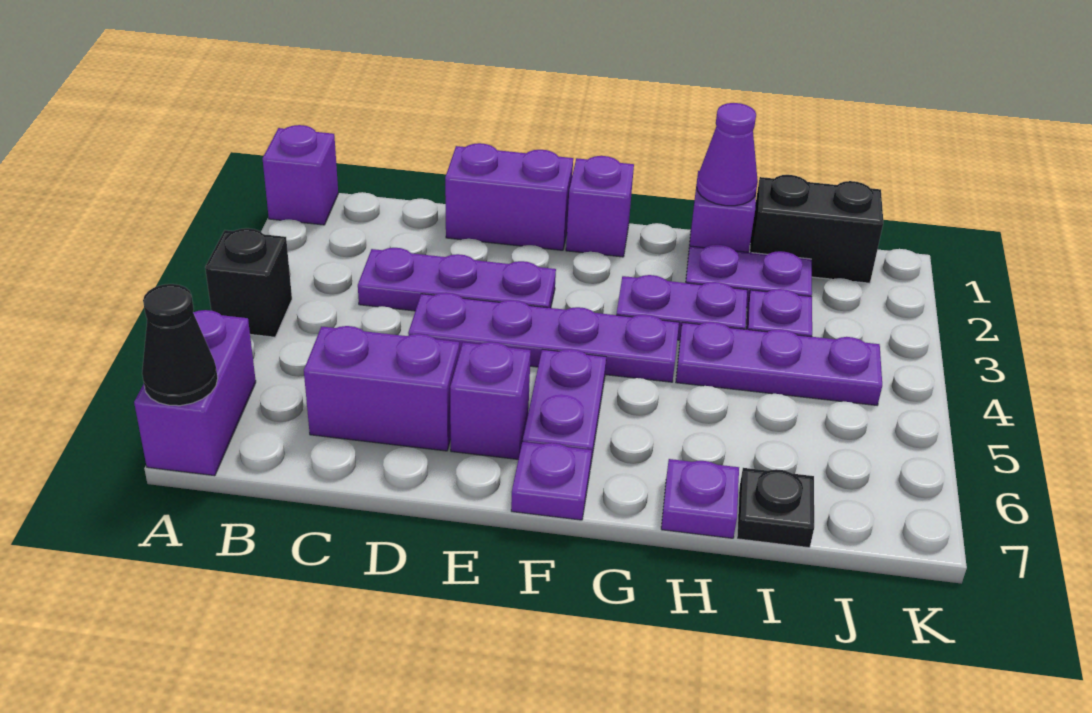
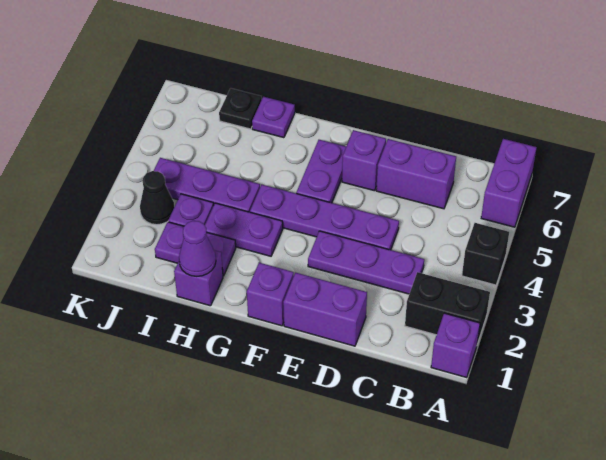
black 1x1 cone [142,284,218,406] -> black 1x1 cone moved to [140,171,174,225]
purple 1x1 plate [511,442,592,520] -> none
black 1x2 brick [750,175,883,283] -> black 1x2 brick moved to [405,272,490,344]

